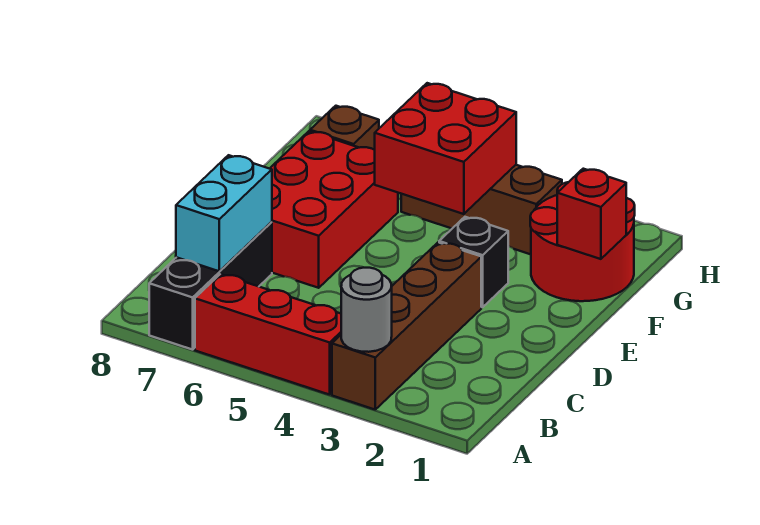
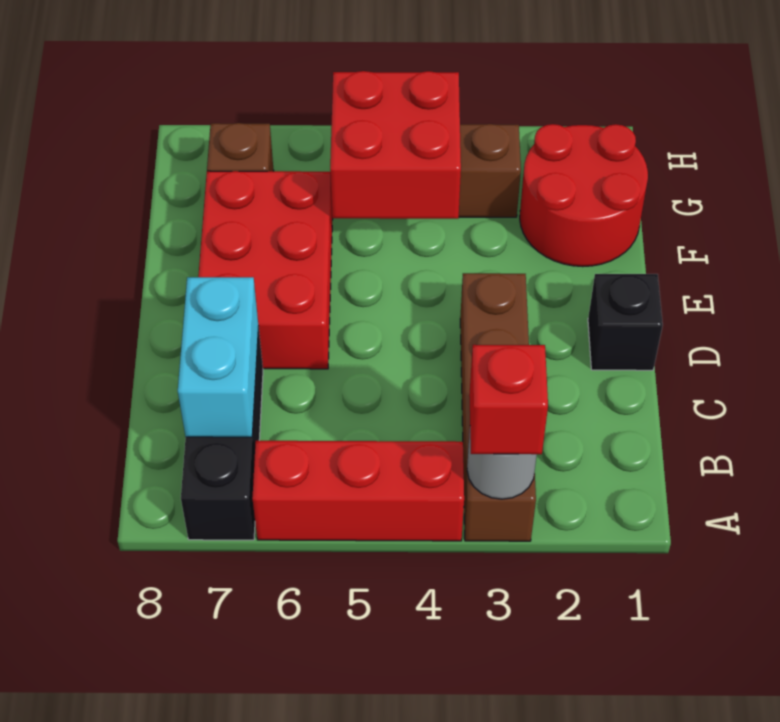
black 1x1 brick [439,217,508,307] -> black 1x1 brick moved to [588,274,663,370]
red 1x1 brick [557,169,626,259] -> red 1x1 brick moved to [469,345,548,454]

